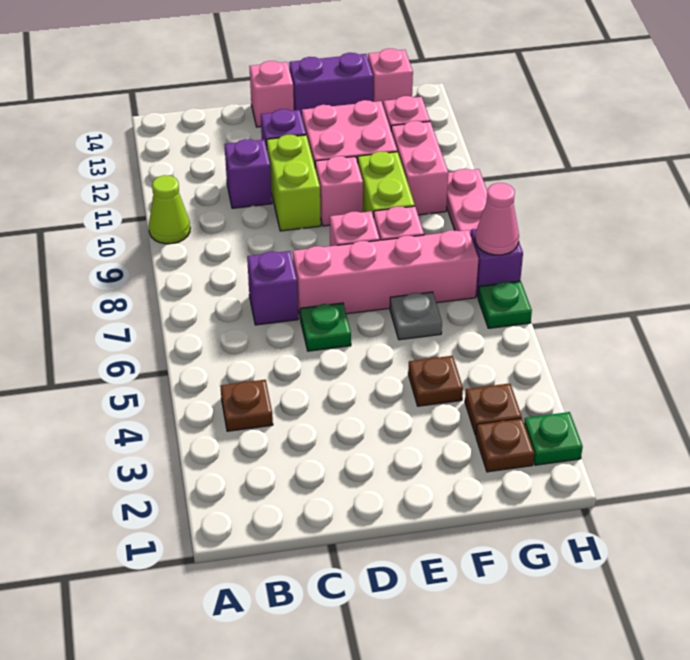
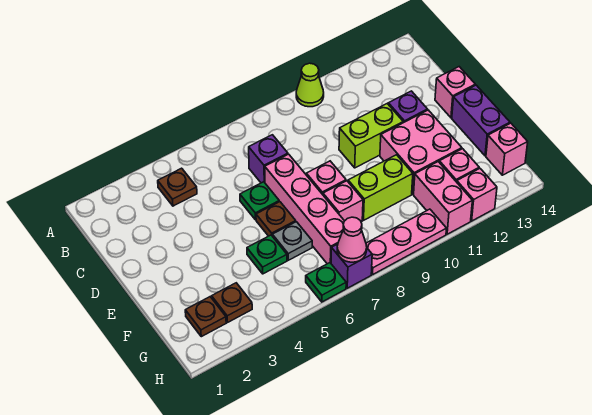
purple 1x1 brick [224,139,272,208] -> none
pink 1x1 brick [315,156,363,226] -> pink 1x1 brick moved to [457,168,497,221]
brown 1x1 plate [408,356,463,406] -> brown 1x1 plate moved to [256,202,296,236]
pink 1x2 brick [391,121,448,215] -> pink 1x2 brick turned to [414,162,472,234]
green 1x1 plate [524,412,583,465] -> green 1x1 plate moved to [247,235,287,274]

